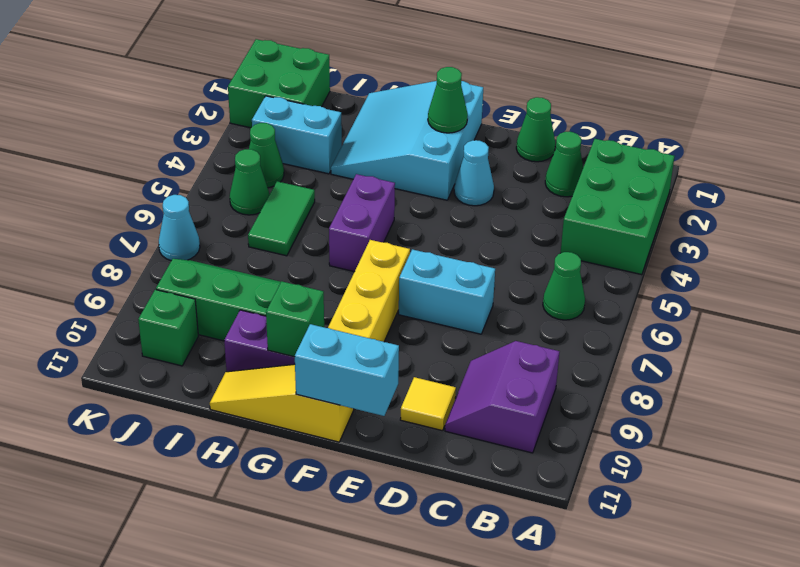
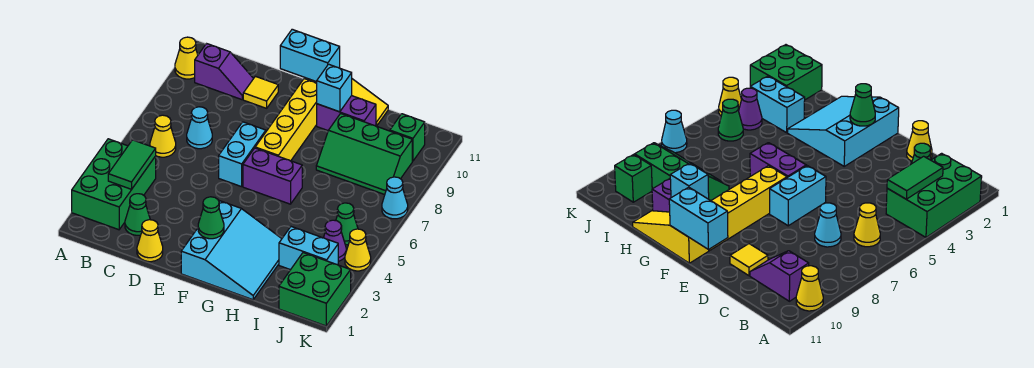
none -> yellow 1x1 cone [175,37,198,79]
green 1x1 cone [543,252,585,320] -> yellow 1x1 cone [150,115,176,157]
purple 2x2 slope [445,341,559,453] -> purple 1x2 slope [195,44,254,100]
green 1x1 cone [516,97,555,162] -> yellow 1x1 cone [137,220,163,262]
cyan 1x2 brick [399,249,495,334] -> cyan 1x2 brick turned to [219,122,266,187]
cyan 1x1 cone [454,140,494,206] -> cyan 1x1 cone moved to [187,107,212,149]
purple 1x2 brick [329,174,395,272] -> purple 1x2 brick turned to [243,148,302,204]
green 1x1 brick [266,281,324,357] -> cyan 1x1 brick [317,64,352,112]
green 1x2 tile [248,181,315,256] -> green 1x2 tile moved to [108,140,156,189]
green 1x1 cone [249,123,284,188] -> purple 1x1 cone [324,220,346,261]
none -> yellow 1x1 cone [345,229,371,271]

